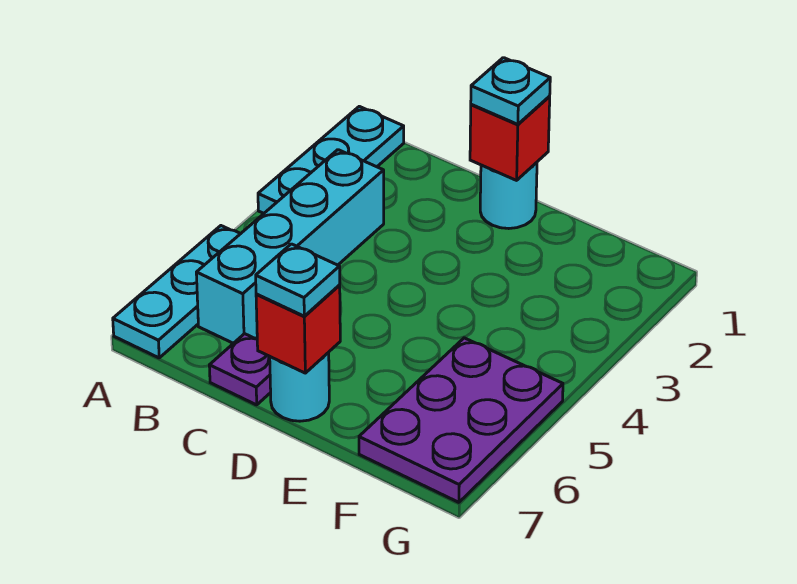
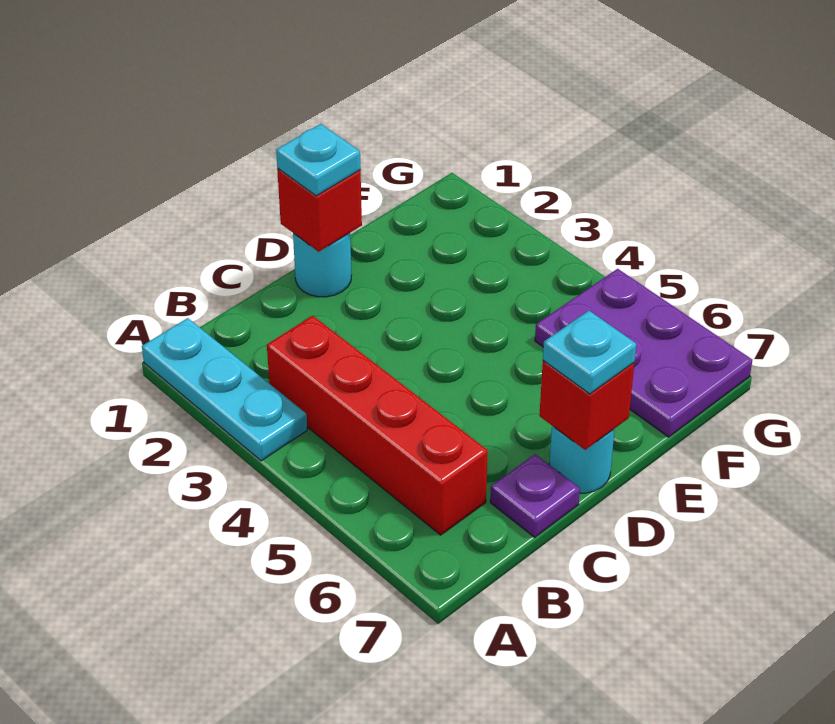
cyan 1x3 plate [113,226,240,358] -> none
cyan 1x4 brick [196,150,384,343] -> red 1x4 brick [267,316,488,535]

